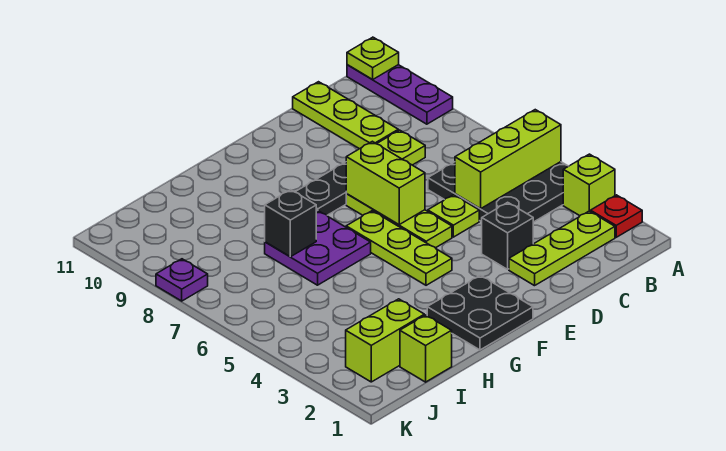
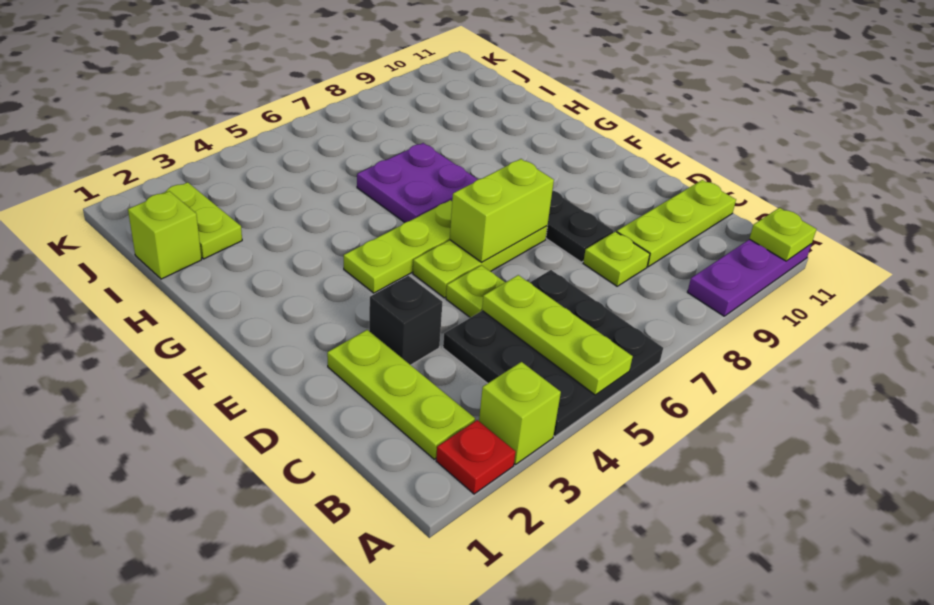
lime 1x3 brick [455,110,561,209] -> lime 1x3 plate [482,275,633,395]
black 2x2 plate [427,275,533,350] -> none
black 1x1 brick [265,190,316,257] -> none
lime 1x2 brick [346,299,424,382] -> lime 1x2 plate [162,182,242,259]
purple 1x1 plate [156,259,208,301] -> none

